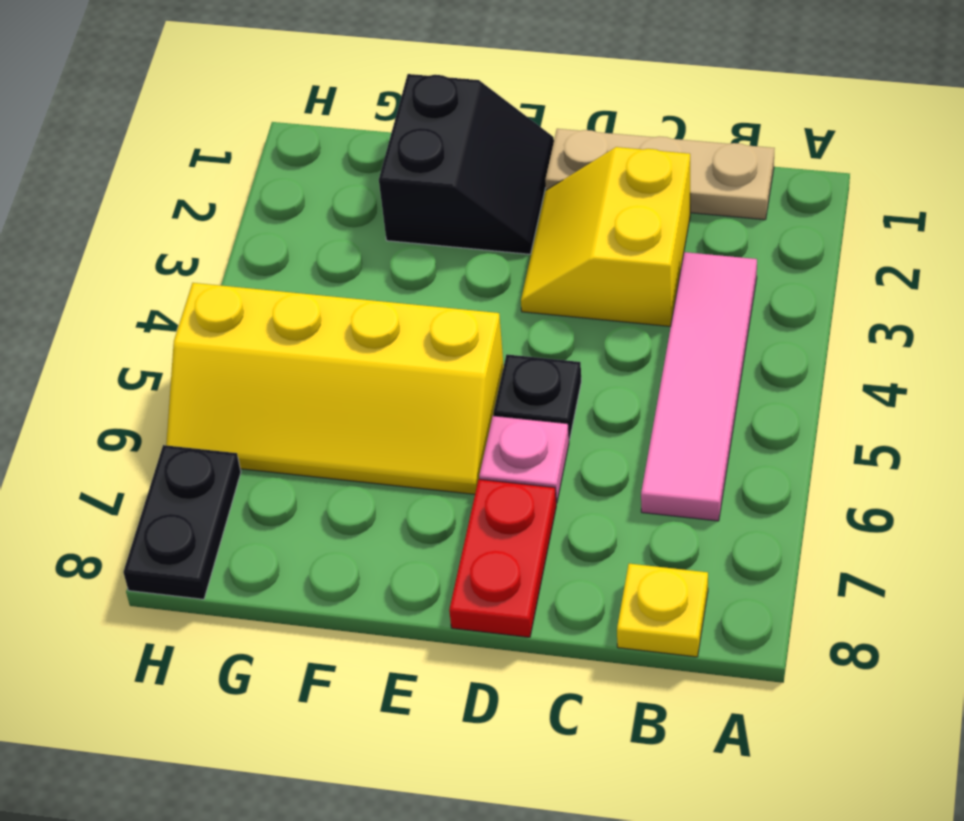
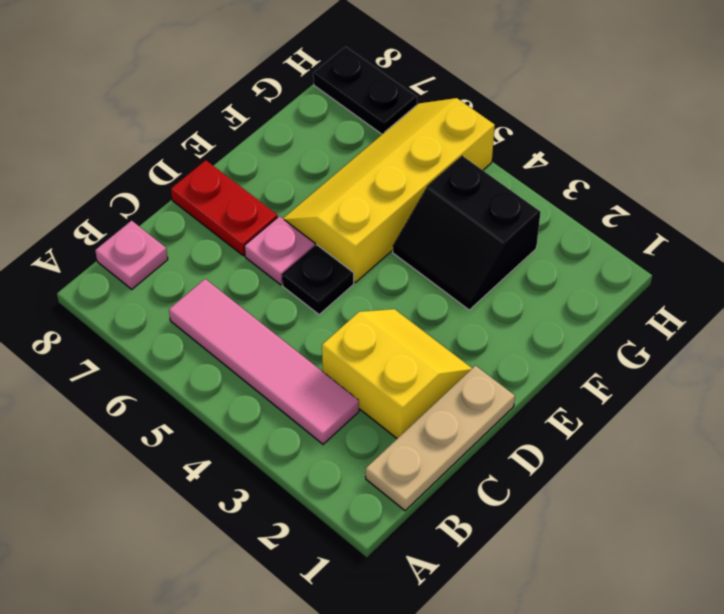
yellow 1x1 plate [617,564,708,657] -> pink 1x1 plate [95,221,168,289]
black 2x2 slope [379,74,554,254] -> black 2x2 slope moved to [393,156,541,310]

